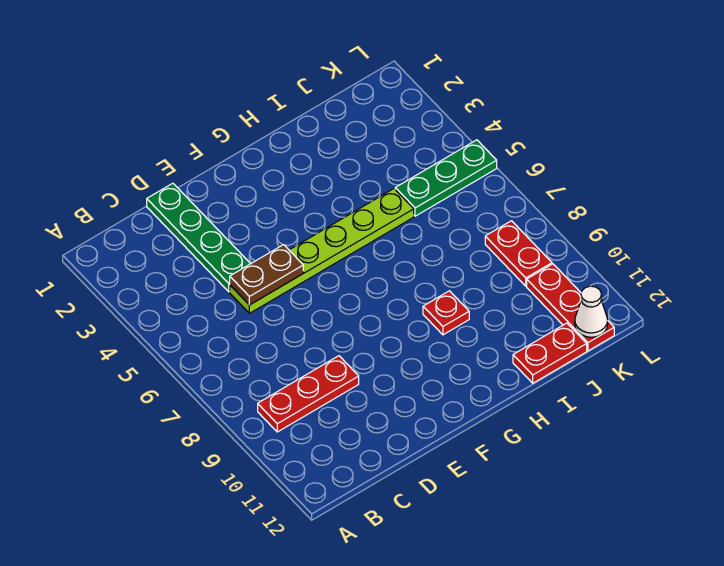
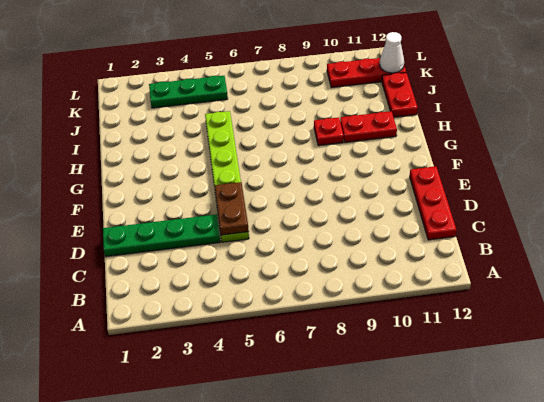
red 1x3 plate [258,356,359,432] -> red 1x3 plate moved to [410,166,456,240]
green 1x3 plate [395,140,497,216] -> green 1x3 plate turned to [149,76,228,108]
red 1x2 plate [485,221,552,286] -> red 1x2 plate moved to [340,111,397,142]

